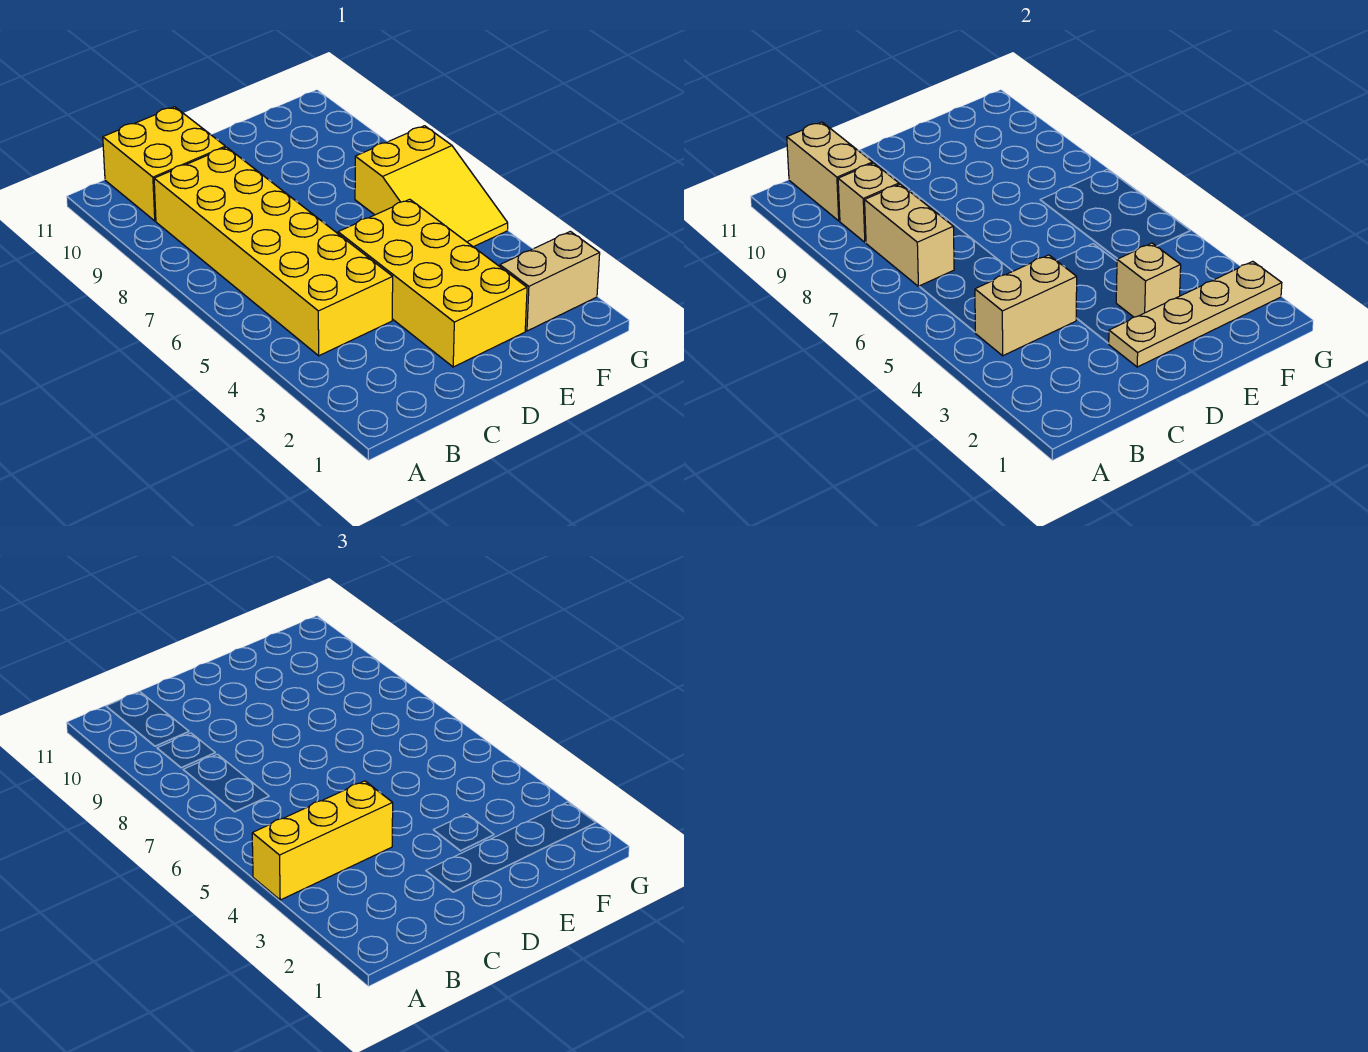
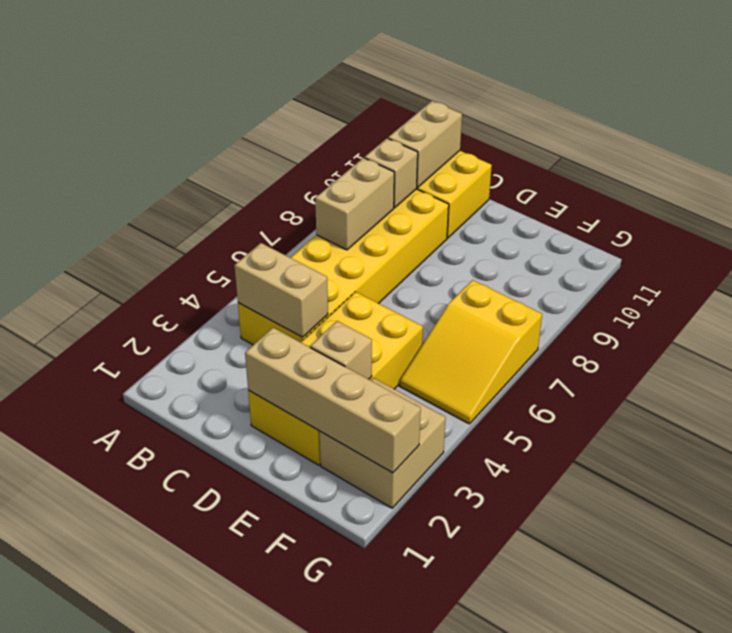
yellow 1x3 brick [252,781,393,900] -> none
tan 1x4 plate [1108,261,1282,367] -> tan 1x4 brick [245,328,421,473]
tan 1x2 brick [500,231,600,331] -> tan 2x2 brick [319,378,446,508]

